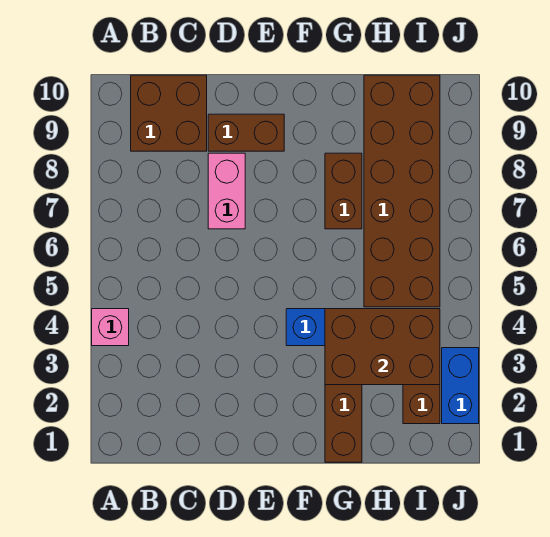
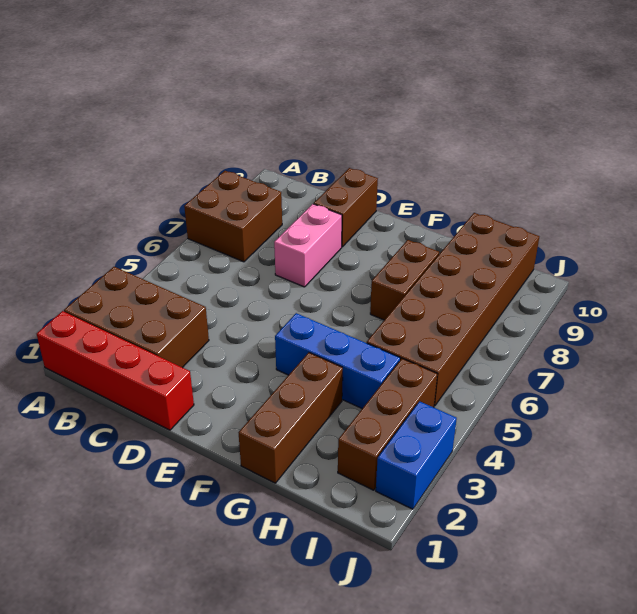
none -> red 1x4 brick [37,311,194,430]
pink 1x1 brick [92,309,129,346] -> none
brown 2x2 brick [131,75,207,151] -> brown 2x2 brick moved to [184,171,282,262]
brown 1x2 brick [208,114,284,151] -> brown 1x2 brick turned to [314,168,378,247]
brown 2x3 brick [325,309,440,385] -> brown 2x3 brick moved to [64,267,209,368]

